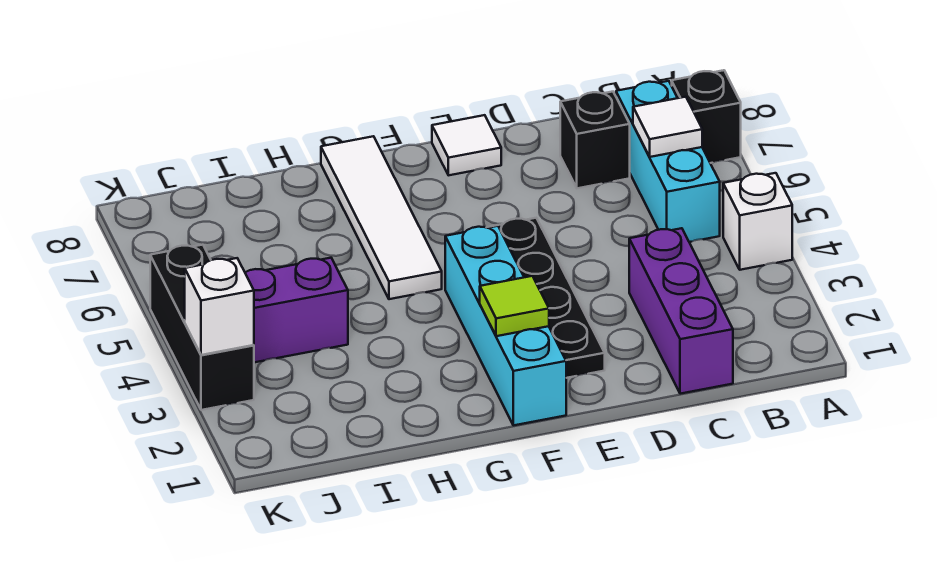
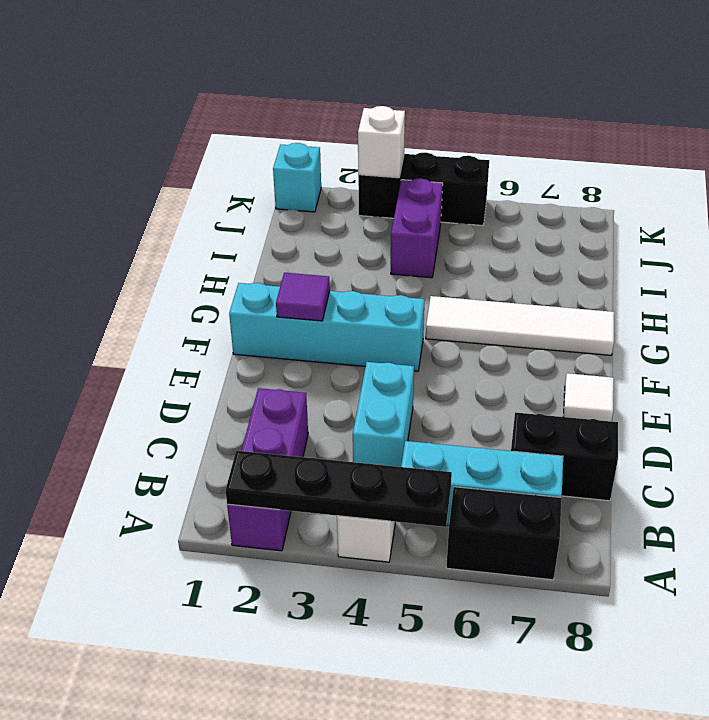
black 1x1 brick [672,70,741,163] -> black 1x2 brick [446,487,562,580]
white 1x1 tile [633,97,702,157] -> none
purple 1x3 brick [629,228,733,394] -> purple 1x3 brick turned to [227,388,308,551]
none -> cyan 1x2 brick [353,362,414,467]
black 1x1 brick [560,92,630,188] -> black 1x2 brick [511,412,618,501]
black 1x4 plate [486,218,605,378] -> black 1x4 plate moved to [225,451,452,527]
lime 1x1 tile [480,276,549,336] -> purple 1x1 tile [276,273,330,321]
none -> cyan 1x1 brick [273,143,321,212]

